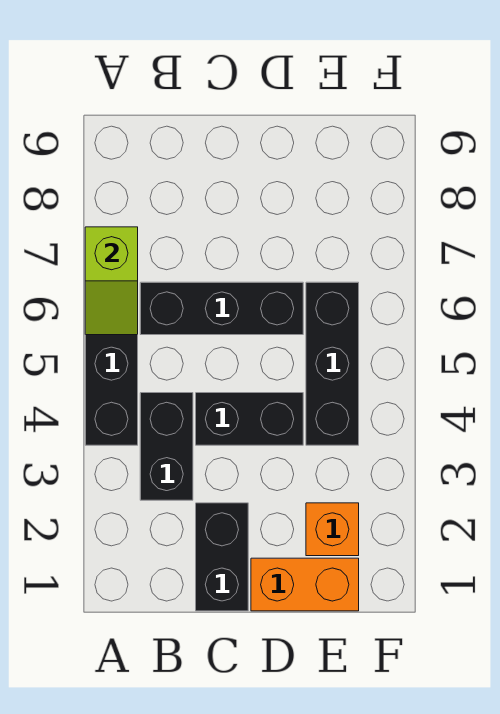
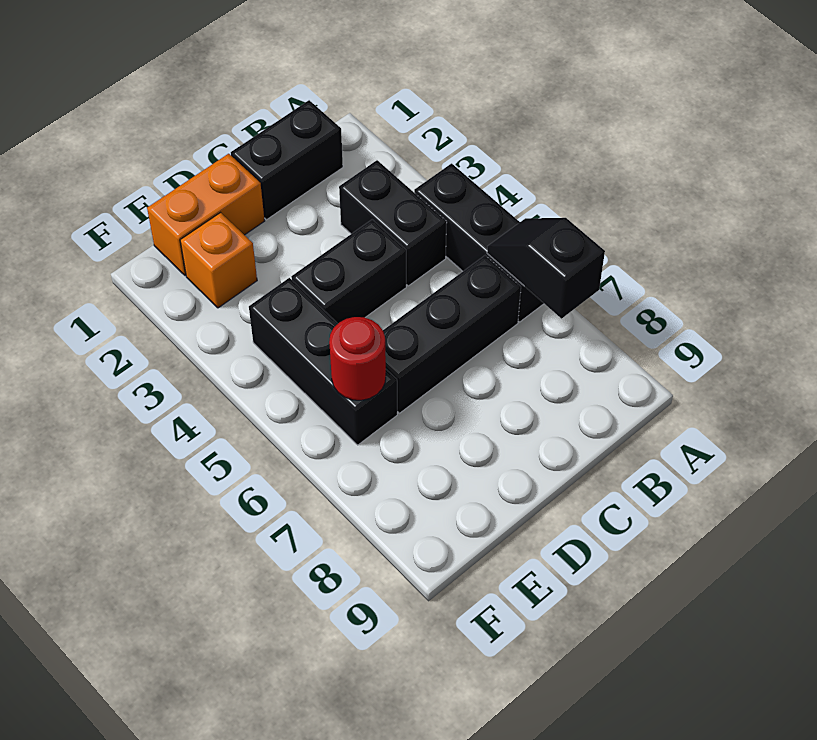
lime 1x2 slope [85,227,138,335] -> black 1x2 slope [487,218,605,319]
black 1x2 brick [196,503,248,611] -> black 1x2 brick turned to [231,100,343,220]
none -> red 1x1 round brick [329,317,386,400]

